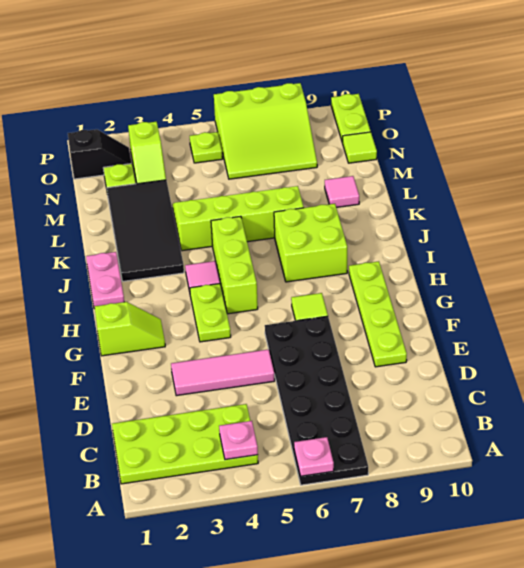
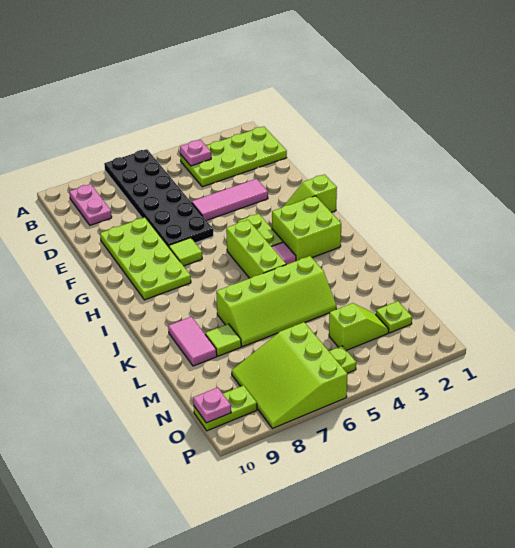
pink 1x1 plate [294,437,334,476] -> pink 1x1 plate moved to [193,388,231,423]
lime 1x4 plate [349,261,407,367] -> lime 2x4 plate [100,217,191,300]
pink 1x2 plate [86,252,124,309] -> pink 1x2 plate moved to [69,184,112,225]
lime 2x2 brick [274,204,347,282] -> lime 2x2 brick moved to [272,196,341,261]
black 2x4 tile [107,180,184,281] -> none
pink 1x1 tile [325,176,359,207] -> pink 1x2 tile [168,317,217,366]
lime 1x2 slope [128,122,166,184] -> lime 1x2 slope turned to [329,303,389,350]
lime 3x3 slope [214,83,317,179] -> lime 3x3 slope turned to [232,322,348,428]
lime 1x1 tile [343,132,377,163] -> lime 1x1 tile moved to [205,324,241,356]
black 1x2 slope [68,129,132,179] -> none
lime 1x2 plate [331,94,371,143] -> lime 1x2 plate turned to [194,385,257,431]

